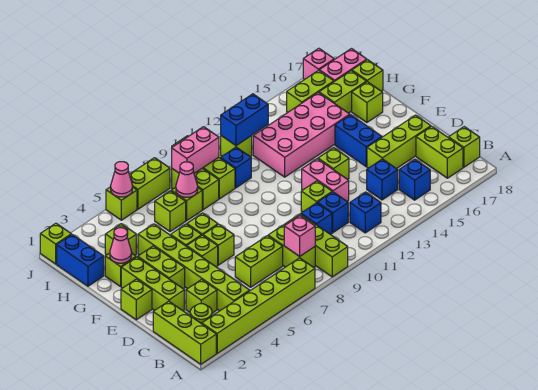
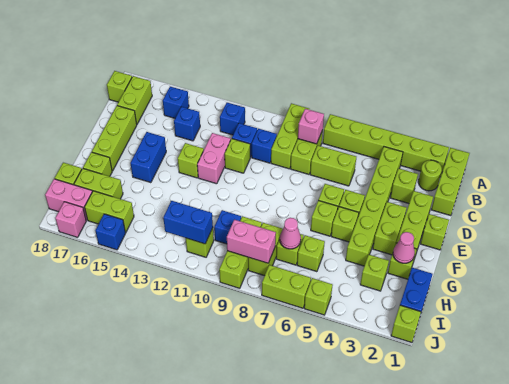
lime 1x3 brick [367,115,431,169] -> lime 1x3 brick turned to [92,106,137,171]
pink 2x4 brick [253,93,350,177] -> none
pink 1x1 cone [111,162,132,197] -> none
none -> blue 1x1 brick [95,214,126,250]

